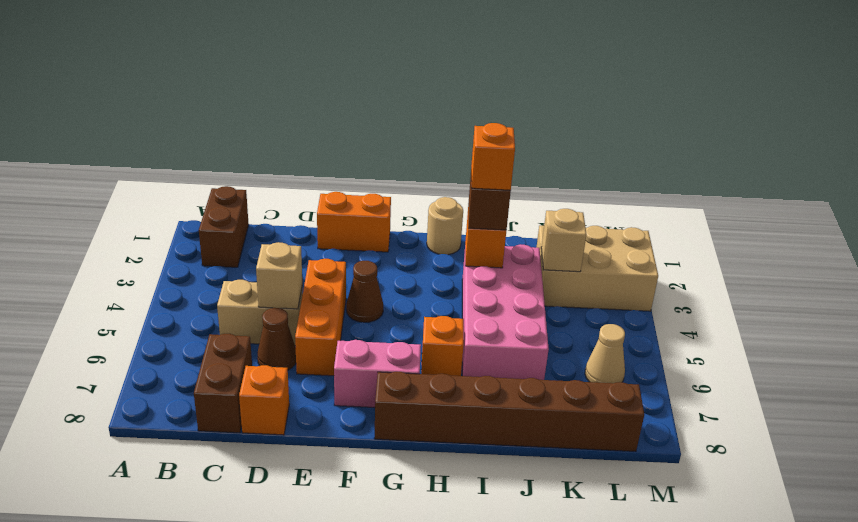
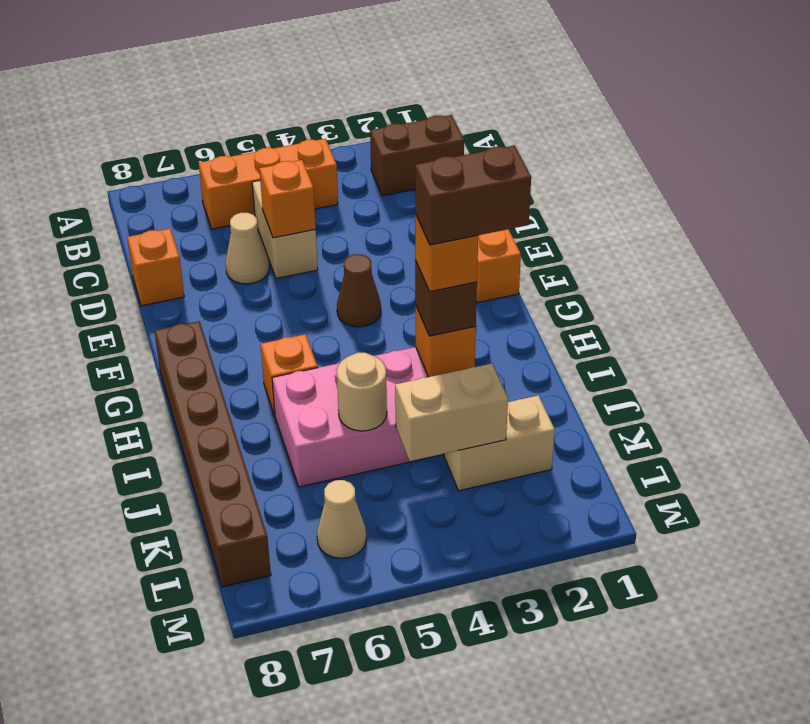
brown 1x2 brick [194,334,252,433] -> brown 1x2 brick moved to [415,145,531,245]
tan 1x1 brick [256,242,302,309] -> orange 1x1 brick [259,160,316,238]
brown 1x1 cone [257,308,296,370] -> tan 1x1 cone [226,213,269,284]
orange 1x3 brick [295,259,346,376] -> orange 1x3 brick moved to [199,139,338,229]
pink 1x2 brick [334,340,421,408] -> none
tan 1x1 round brick [427,197,463,255] -> tan 1x1 round brick moved to [337,353,387,431]
tan 2x3 brick [536,226,658,311] -> tan 1x2 brick [444,395,555,491]
tan 1x1 brick [541,209,587,272] -> tan 1x2 brick [395,364,508,461]

